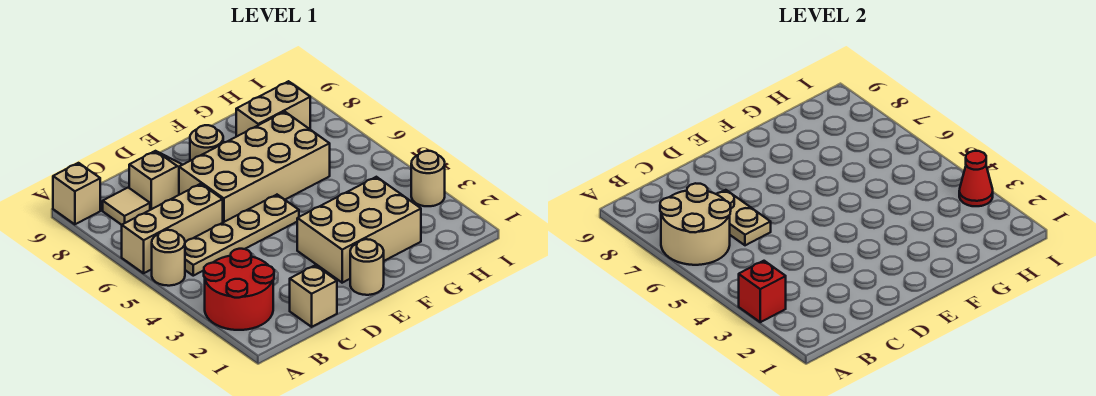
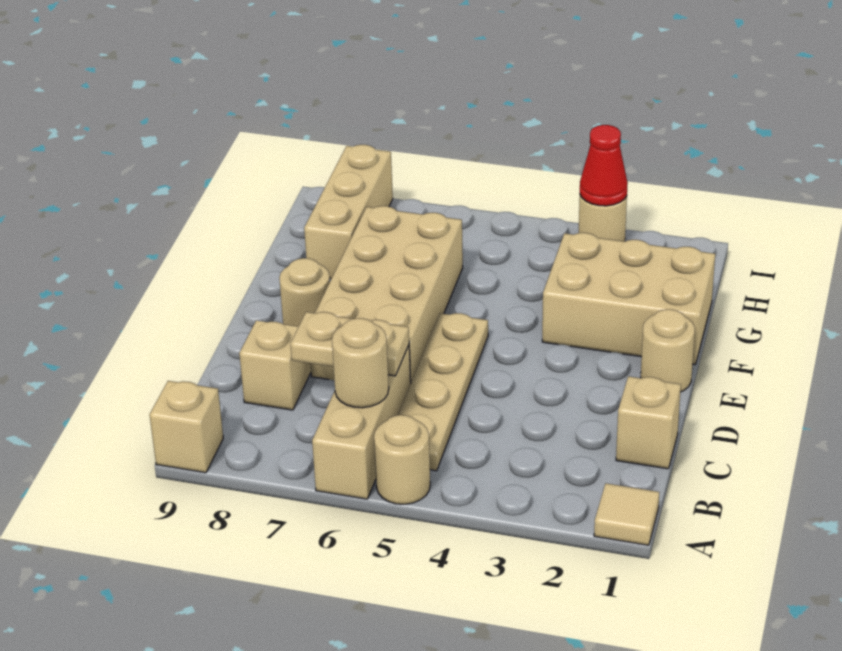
red 2x2 round brick [204,249,274,330] -> none
red 1x1 brick [739,261,786,322] -> none
tan 2x2 round brick [660,183,731,265] -> tan 1x1 round brick [332,318,389,408]
tan 1x1 tile [103,188,150,225] -> tan 1x1 tile moved to [594,483,659,545]
tan 2x3 brick [297,177,421,283] -> tan 2x3 brick turned to [542,233,715,364]
tan 1x2 brick [236,81,310,137] -> tan 1x3 brick [304,145,393,279]

